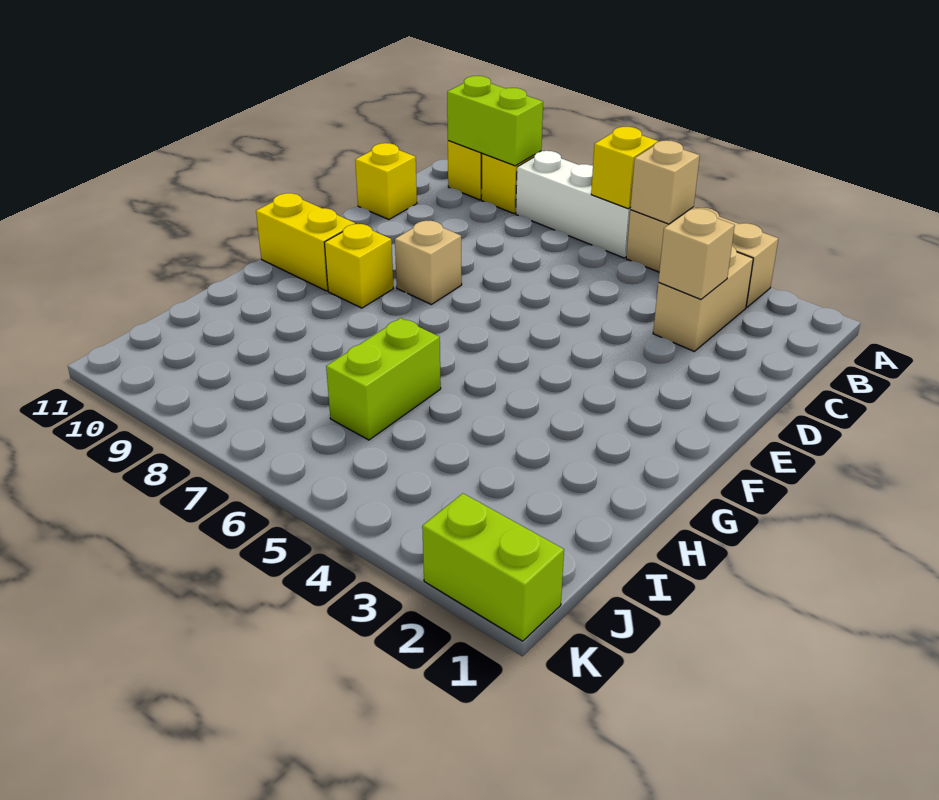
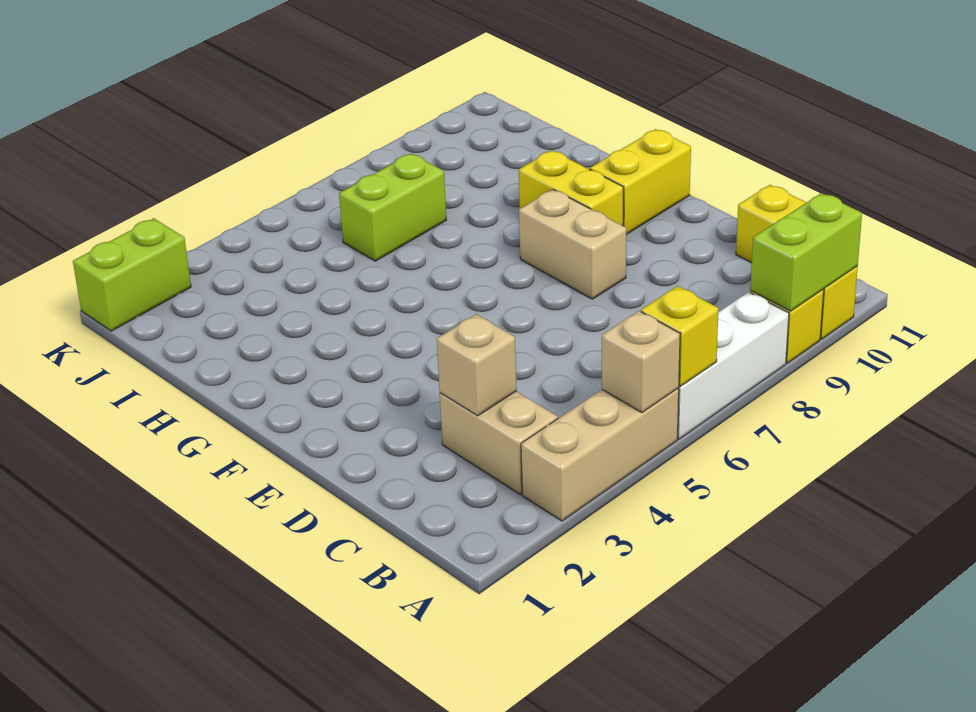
tan 1x1 brick [395,221,462,305] -> tan 1x2 brick [519,189,626,299]
yellow 1x1 brick [324,224,394,308] -> yellow 1x2 brick [519,150,623,226]
lime 1x2 brick [326,318,441,440] -> lime 1x2 brick turned to [339,153,446,261]

